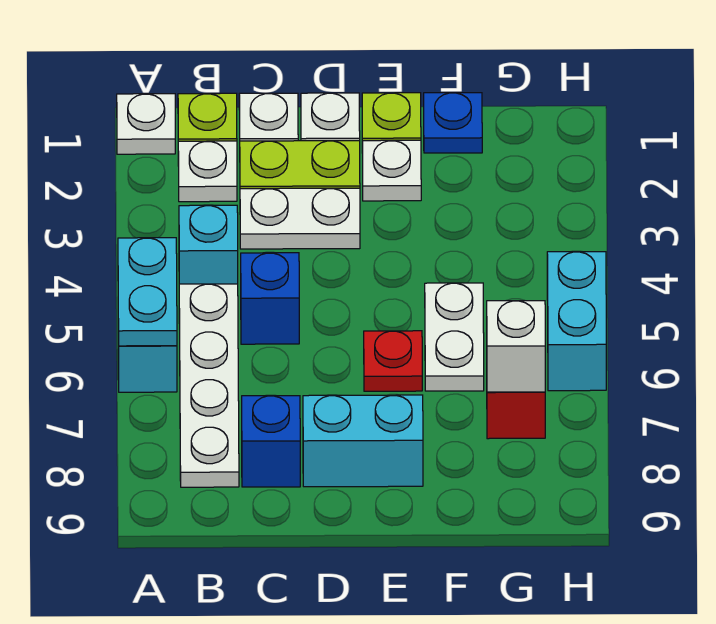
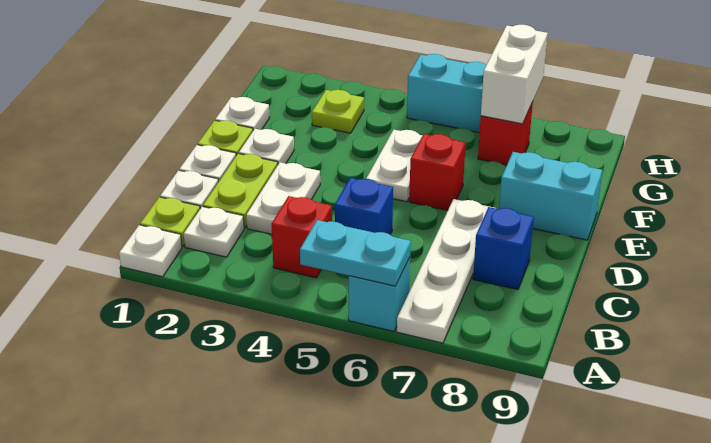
cyan 1x1 brick [179,205,238,284] -> red 1x1 brick [271,196,332,278]
white 1x4 plate [179,284,239,487] -> white 1x4 plate turned to [397,199,494,343]
cyan 1x2 brick [303,395,423,487] -> cyan 1x2 brick turned to [499,152,602,240]
red 1x1 plate [364,331,422,391] -> red 1x1 brick [409,134,466,210]
blue 1x1 plate [424,93,482,153] -> white 1x1 plate [215,97,270,130]
white 1x2 plate [425,283,484,391] -> white 1x2 plate turned to [366,130,423,202]
none -> lime 1x1 plate [312,90,364,133]
white 1x1 brick [487,301,545,392] -> white 1x2 brick [481,25,548,124]

